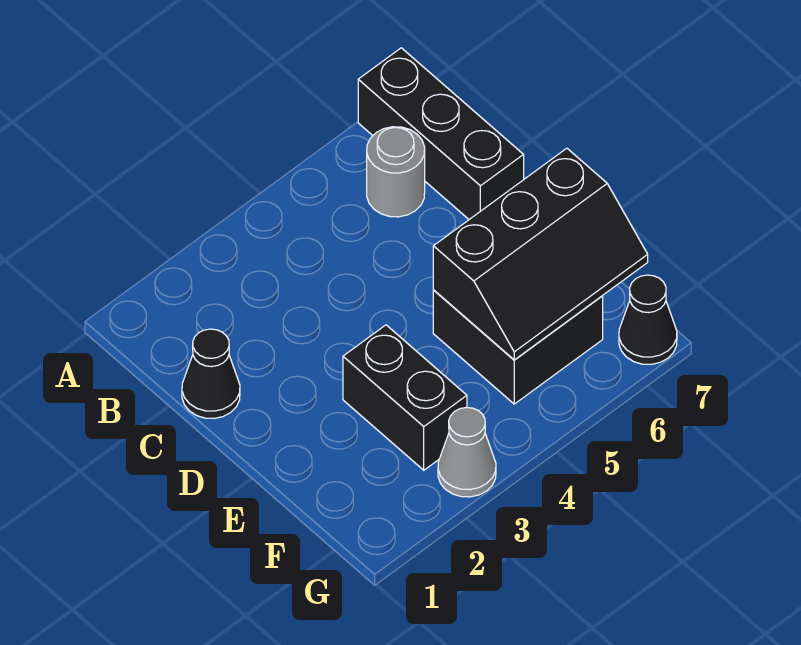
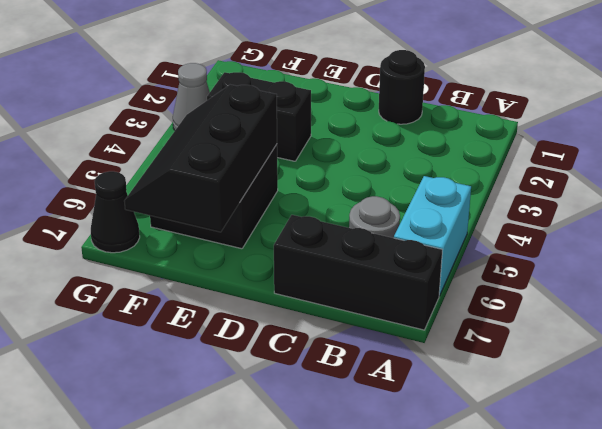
none -> cyan 1x2 brick [394,176,471,296]
black 1x1 cone [182,329,240,418] -> black 1x1 round brick [379,50,425,124]

